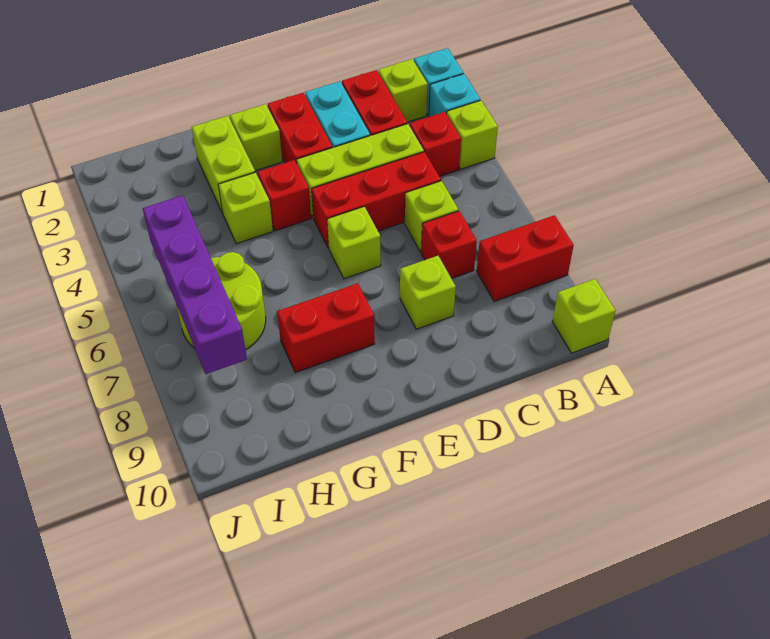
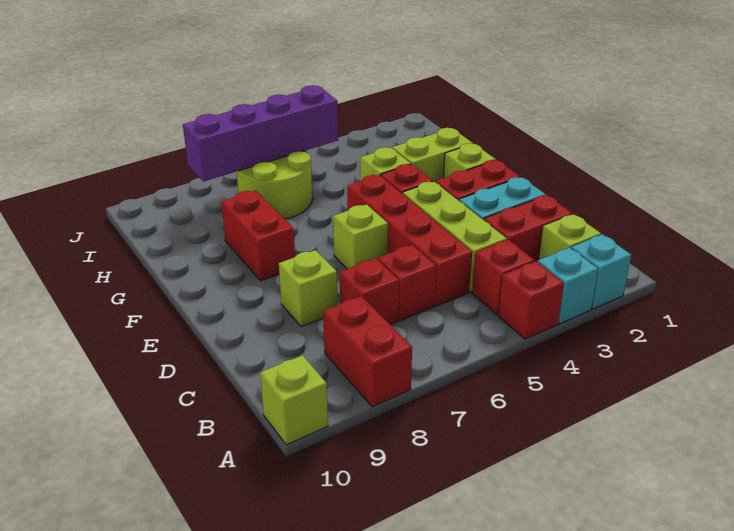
lime 1x1 brick [447,100,498,169] -> red 1x1 brick [498,261,564,339]
red 1x3 brick [312,152,441,248] -> red 1x4 brick [347,175,472,306]
lime 1x1 brick [405,181,459,252] -> red 1x1 brick [378,245,436,321]

